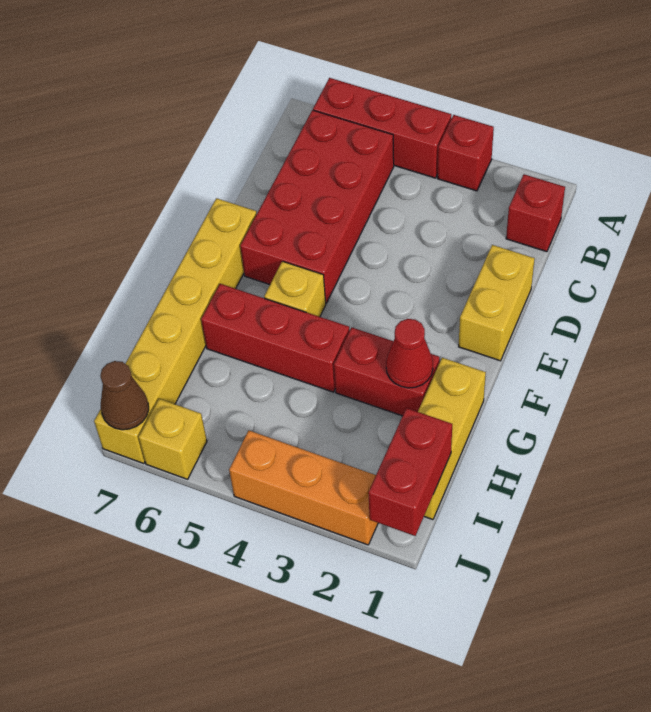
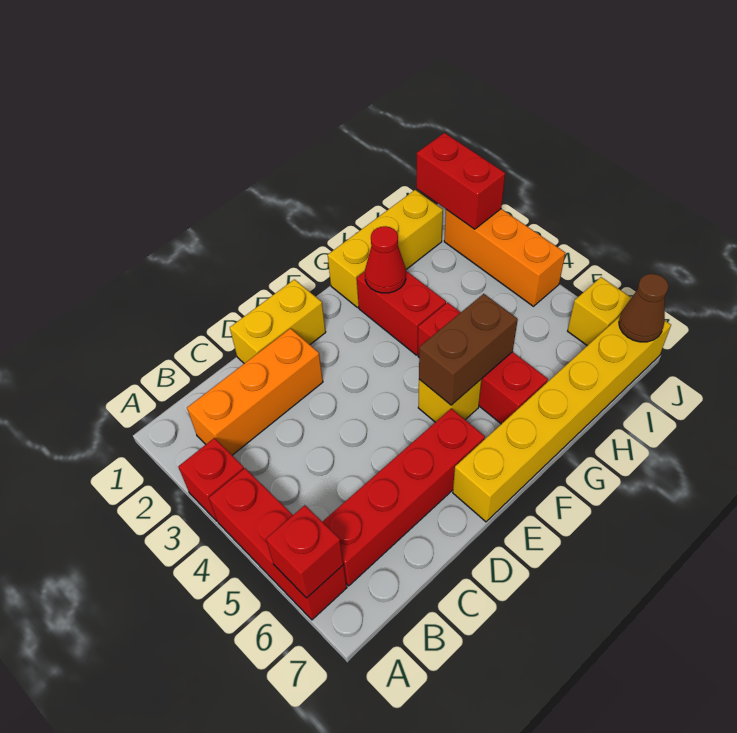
red 1x1 brick [506,174,565,252] -> red 1x1 brick moved to [266,505,344,598]
none -> orange 1x3 brick [187,328,323,455]
red 2x4 brick [240,110,394,303] -> red 1x4 brick [322,409,485,586]
none -> brown 1x2 brick [419,294,518,405]
red 1x2 brick [368,408,452,536] -> red 1x2 brick turned to [417,133,505,229]

